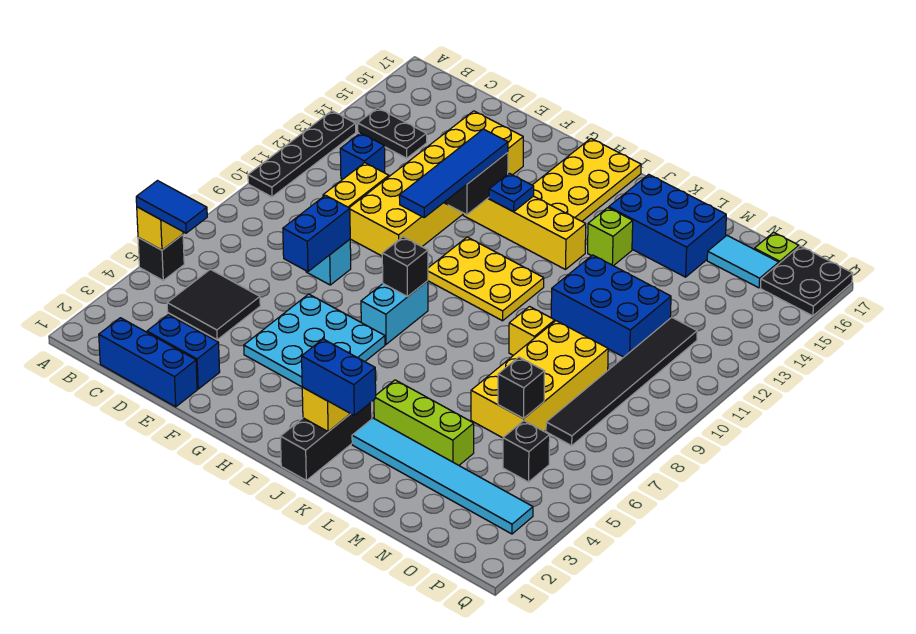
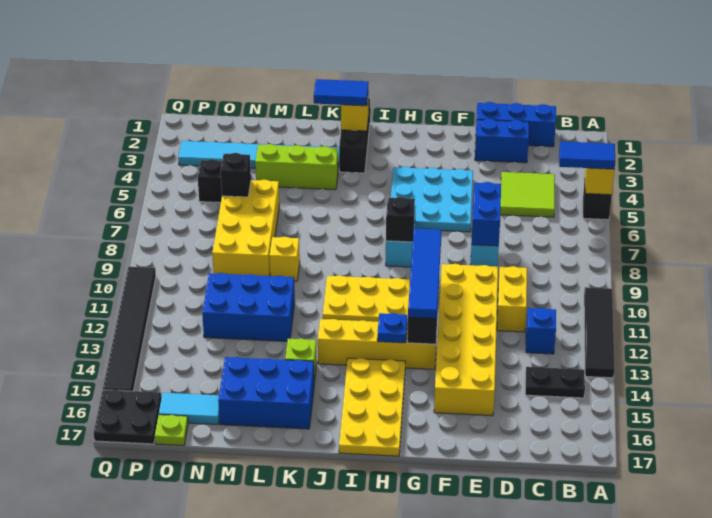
black 1x4 plate [248,111,356,197] -> black 1x4 tile [584,287,615,378]
black 2x2 tile [167,269,260,340] -> lime 2x2 tile [500,172,555,217]
blue 1x2 brick [302,339,376,415] -> blue 1x2 tile [314,79,368,106]
black 1x6 tile [546,317,697,446] -> black 1x6 tile moved to [103,267,156,391]

